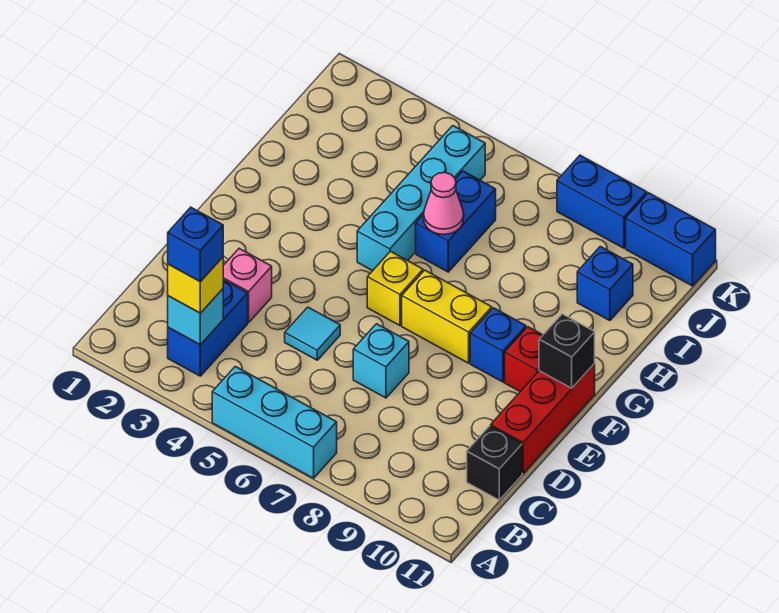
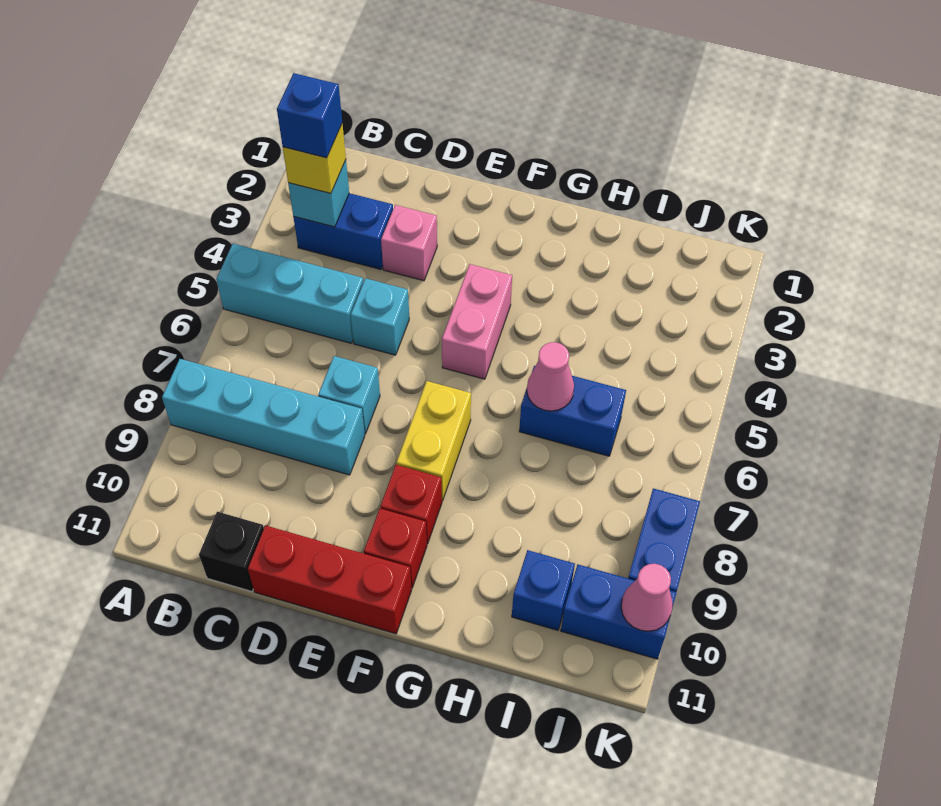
cyan 1x3 brick [212,366,337,478] -> cyan 1x3 brick turned to [216,244,363,343]
cyan 1x1 tile [285,307,340,360] -> cyan 1x1 brick [351,278,409,355]
none -> pink 1x2 brick [442,264,512,379]
yellow 1x1 brick [367,251,423,326] -> none
blue 1x1 brick [470,308,526,382] -> red 1x1 brick [380,465,442,544]
black 1x1 brick [539,314,595,388] -> none
cyan 1x4 brick [357,126,485,271] -> cyan 1x4 brick moved to [162,359,365,475]
blue 1x2 brick [626,193,716,286] -> blue 1x2 brick turned to [561,565,676,659]
none -> pink 1x1 cone [621,564,673,631]

